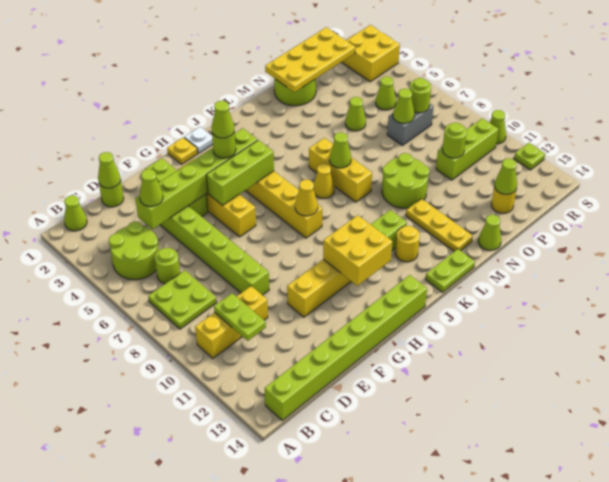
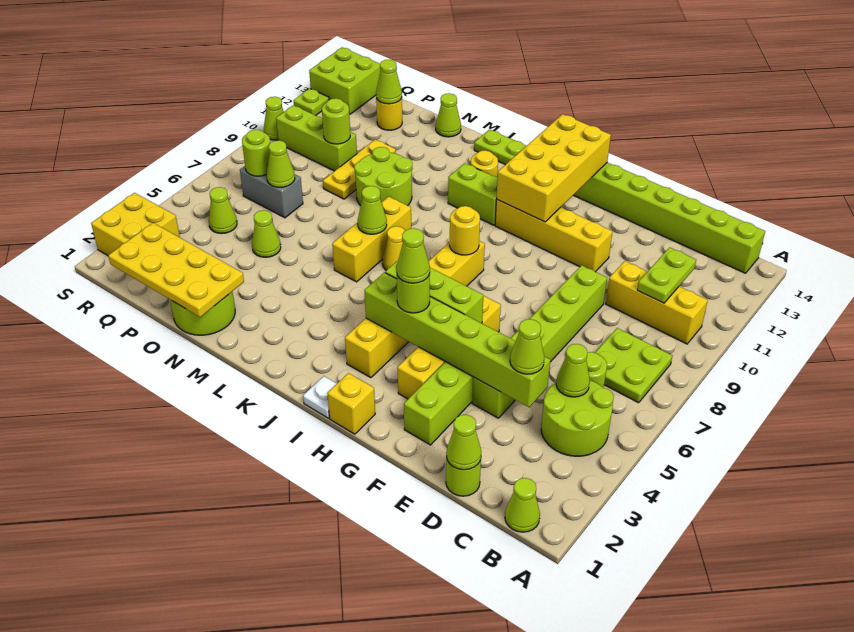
none -> lime 1x1 cone [556,344,590,397]
yellow 1x1 plate [167,137,198,164] -> yellow 1x1 brick [327,373,375,434]
yellow 2x2 brick [323,215,392,286] -> yellow 2x4 brick [497,114,611,222]
yellow 1x1 cone [295,180,318,216] -> yellow 1x1 round brick [450,206,480,255]
yellow 1x3 plate [406,199,473,251] -> yellow 1x3 plate moved to [323,139,396,199]
none -> lime 2x2 brick [309,47,381,114]

